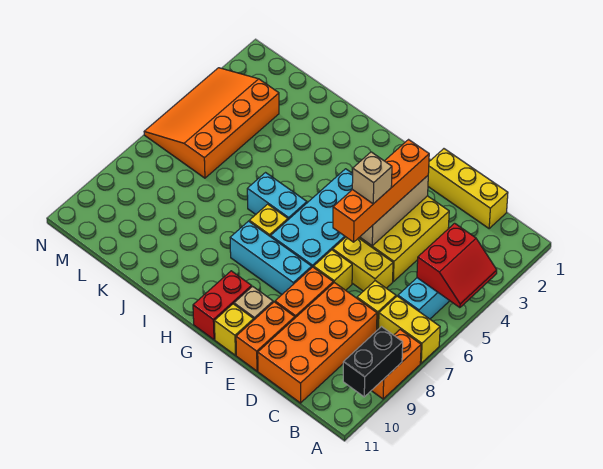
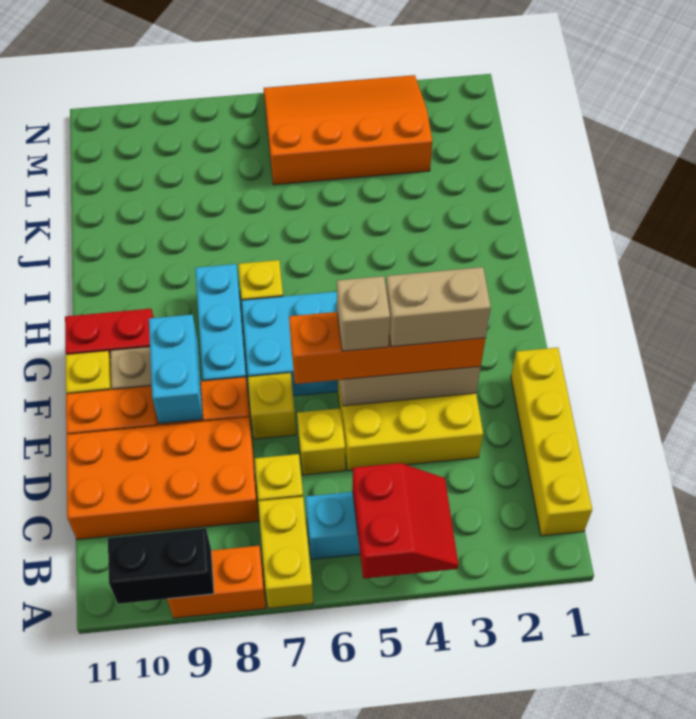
red 2x2 slope [417,223,497,308] -> red 2x2 slope turned to [353,463,458,579]
yellow 1x3 brick [428,149,508,228] -> yellow 1x4 brick [511,347,592,536]
yellow 1x2 brick [333,237,393,291] -> yellow 1x1 brick [297,408,345,475]
none -> tan 1x2 brick [386,267,491,347]
cyan 1x2 brick [247,173,307,220] -> cyan 1x2 brick moved to [149,314,203,423]

